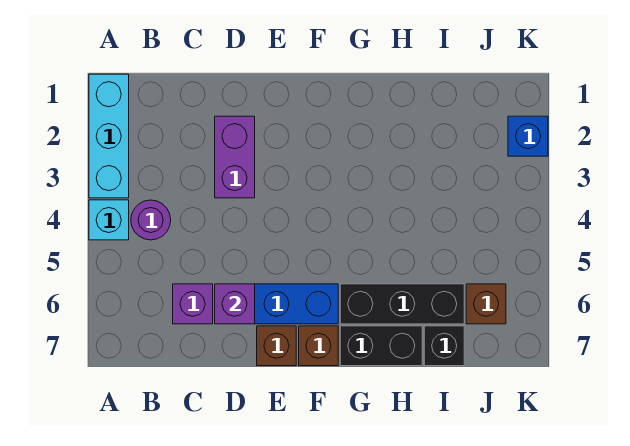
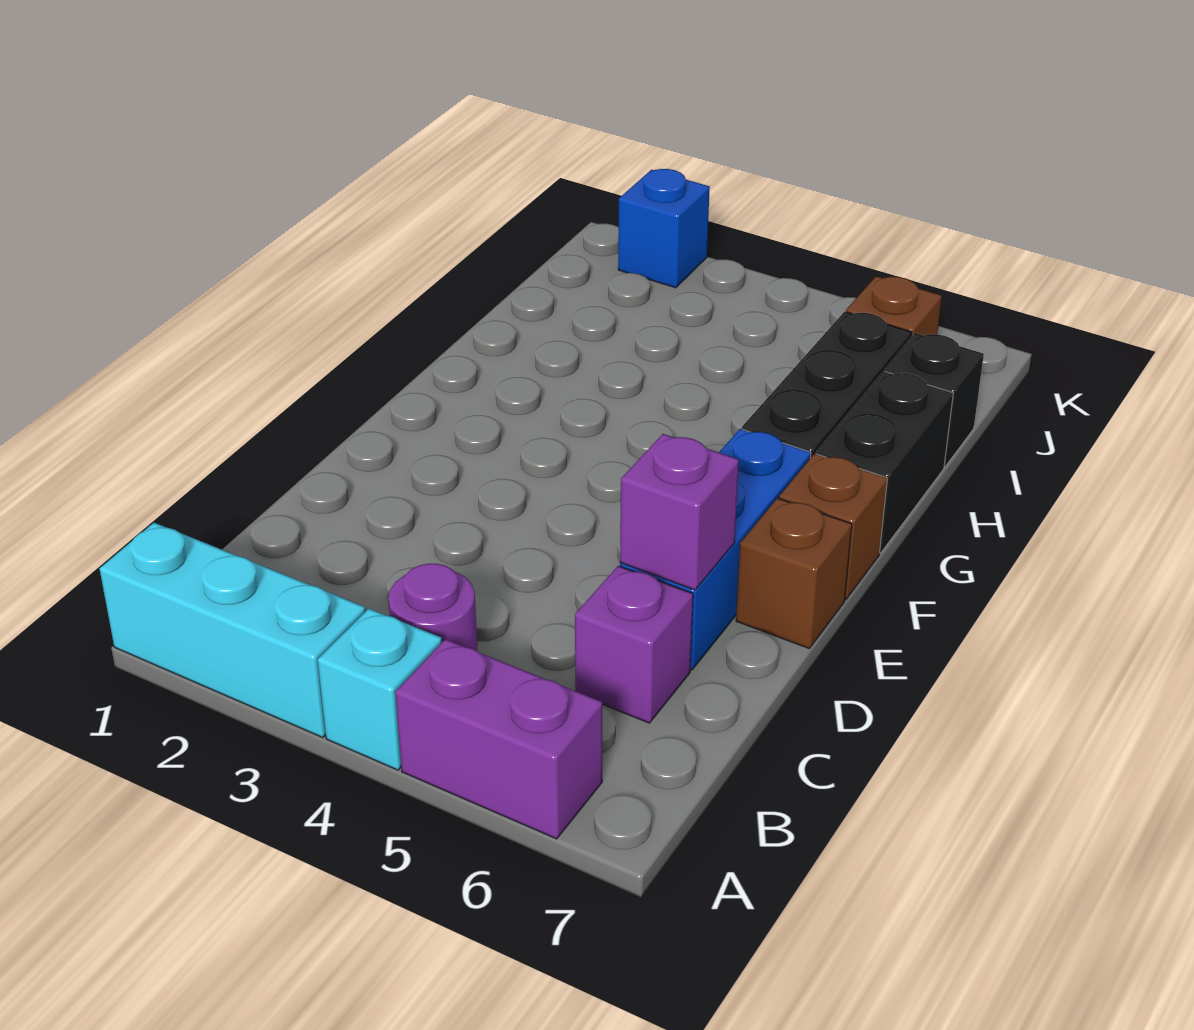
purple 1x2 brick [215,116,255,198] -> purple 1x2 brick moved to [395,639,602,839]

